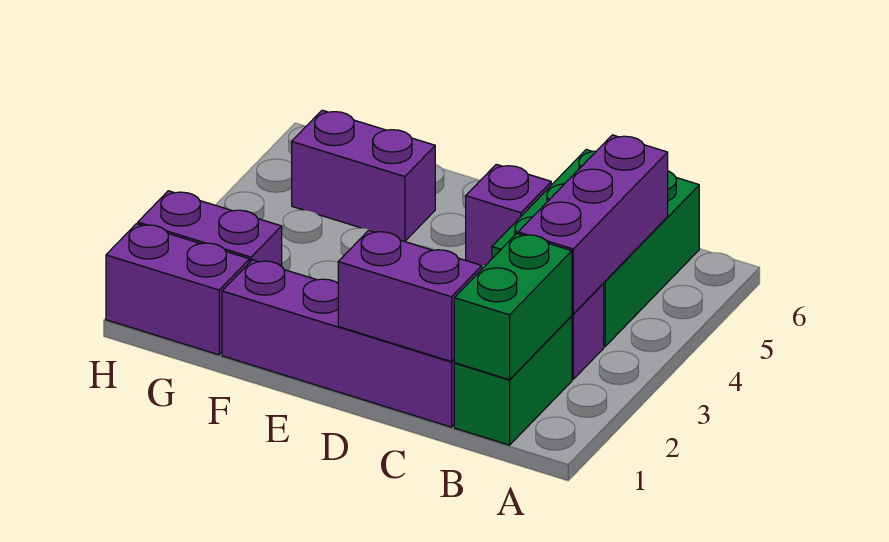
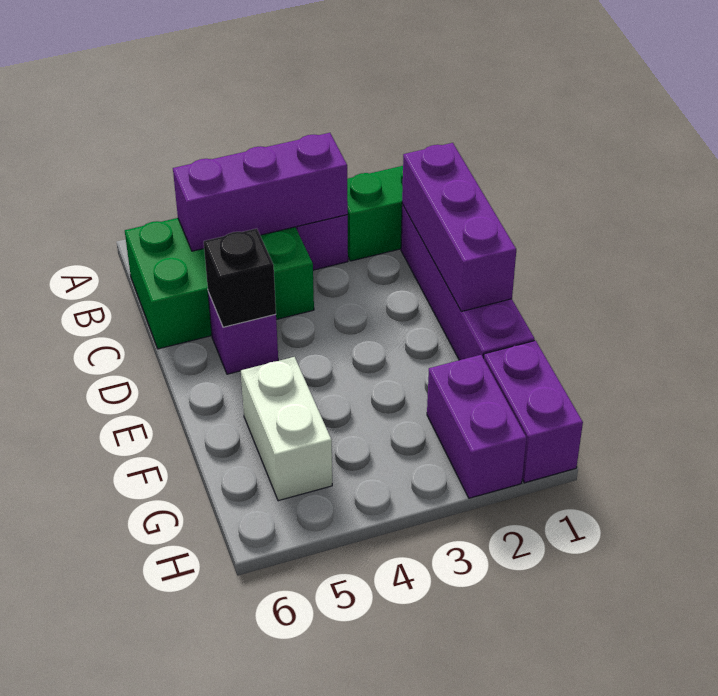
green 1x2 brick [454,234,572,380] -> none
purple 1x2 brick [338,230,482,362] -> purple 1x3 brick [402,143,516,311]
none -> black 1x1 brick [204,229,276,327]
purple 1x2 brick [292,110,435,241] -> white 1x2 brick [241,357,332,501]

